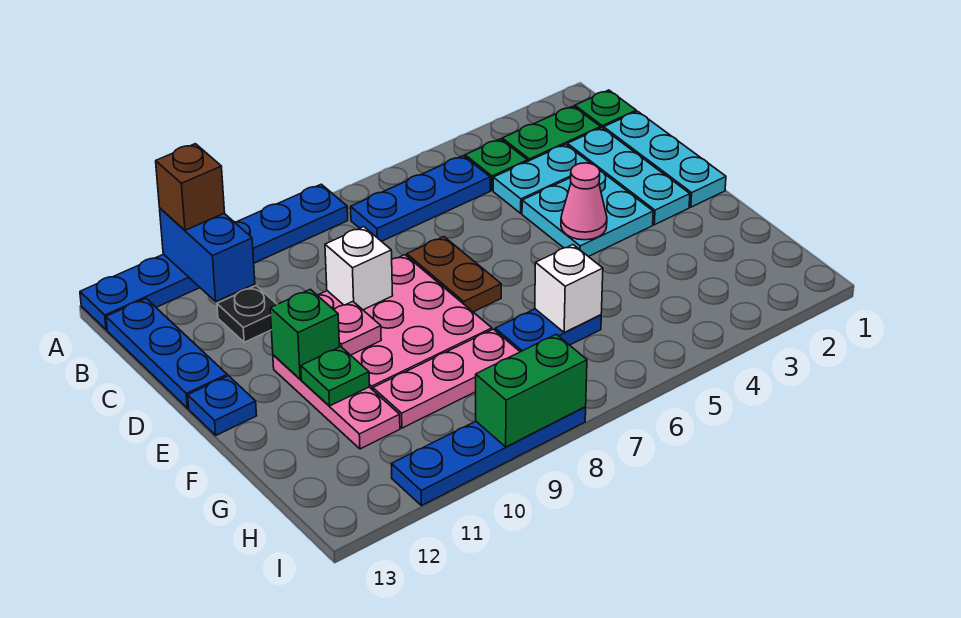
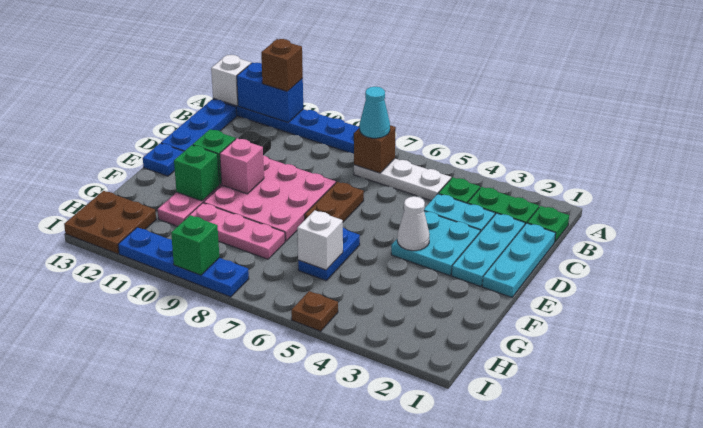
blue 1x2 brick [160,208,255,301] -> blue 1x2 brick turned to [237,63,303,122]
blue 1x3 plate [351,156,490,241] -> white 1x3 plate [354,159,451,201]
none -> brown 1x1 brick [354,125,396,173]
none -> cyan 1x1 cone [360,87,390,138]
white 1x1 brick [325,227,393,310] -> white 1x1 brick moved to [211,55,251,106]
pink 1x1 cone [561,163,607,240] -> white 1x1 cone [397,197,430,251]
pink 1x1 plate [334,302,381,355] -> pink 1x1 brick [220,138,264,194]
green 1x1 plate [301,347,369,406] -> green 1x1 brick [174,145,219,201]
blue 1x2 plate [495,309,601,352] -> blue 1x2 plate turned to [298,228,360,281]
none -> brown 2x2 plate [64,191,156,254]
none -> brown 1x1 plate [291,291,338,331]
green 1x2 brick [476,334,587,447] -> green 1x1 brick [171,215,219,275]

